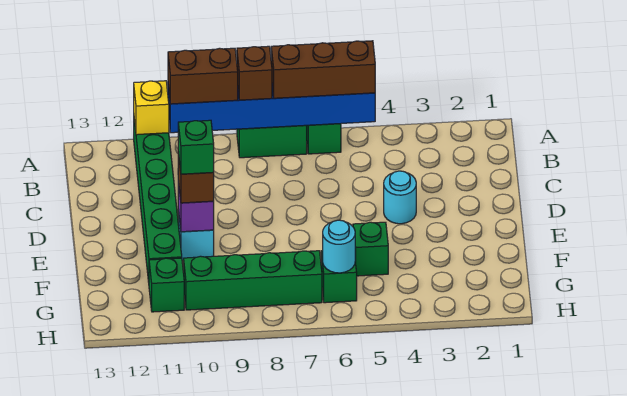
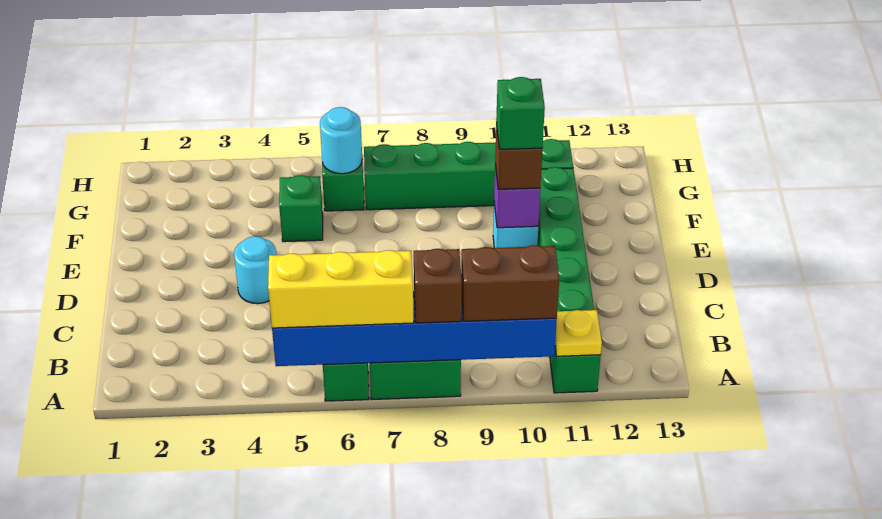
brown 1x3 brick [271,41,375,98] -> yellow 1x3 brick [268,250,414,328]
yellow 1x1 brick [134,81,169,135] -> yellow 1x1 plate [555,310,602,356]

